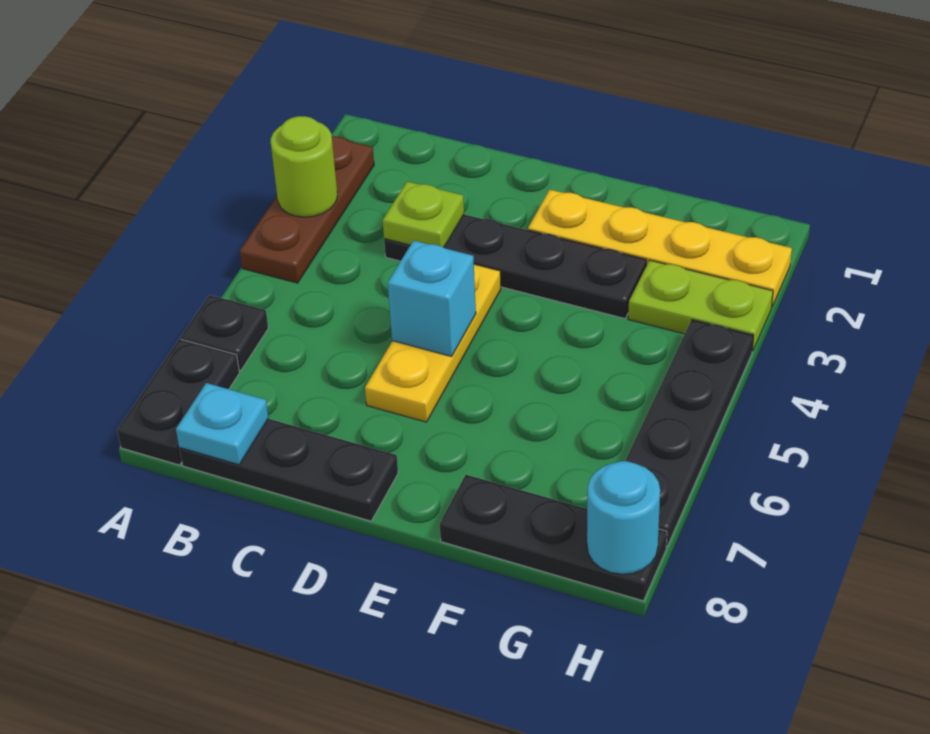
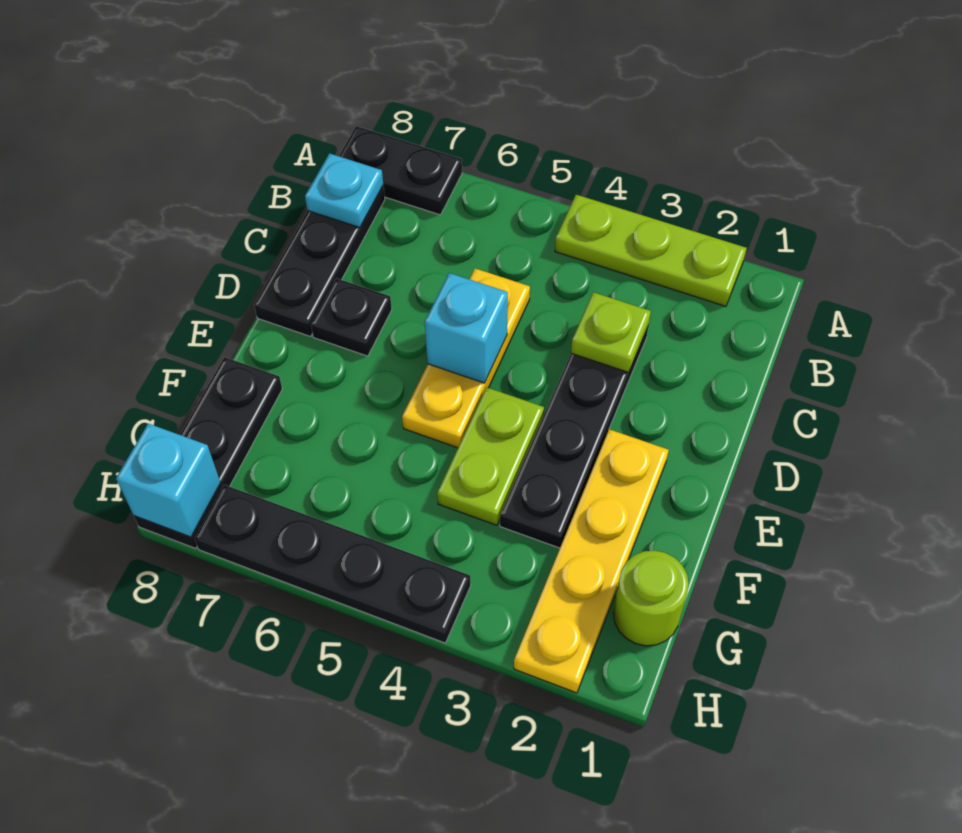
brown 1x3 plate [240,136,374,283] -> lime 1x3 plate [555,195,747,306]
lime 1x1 round brick [271,116,338,217] -> lime 1x1 round brick moved to [613,550,689,646]
black 1x1 plate [181,295,268,371] -> black 1x1 plate moved to [311,278,392,356]
yellow 1x3 plate [365,264,501,422] -> yellow 1x3 plate turned to [402,268,530,448]
lime 1x2 plate [628,260,773,351] -> lime 1x2 plate moved to [437,387,544,525]
cyan 1x1 round brick [587,461,660,574] -> cyan 1x1 brick [116,424,221,537]

